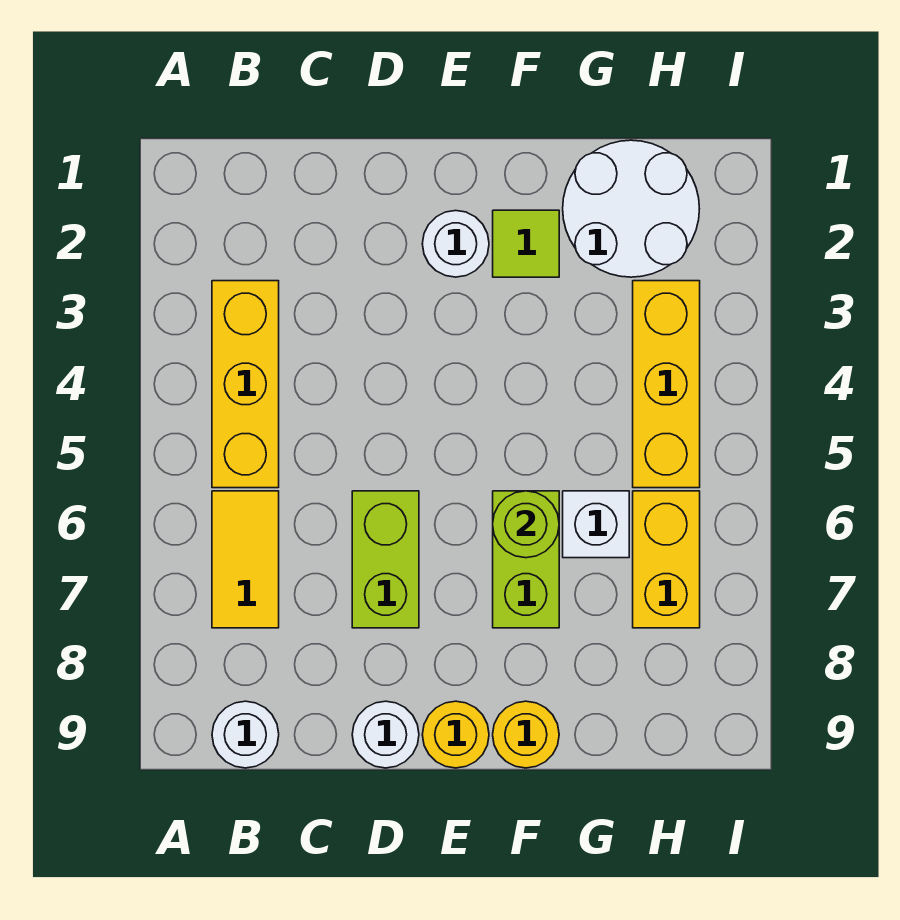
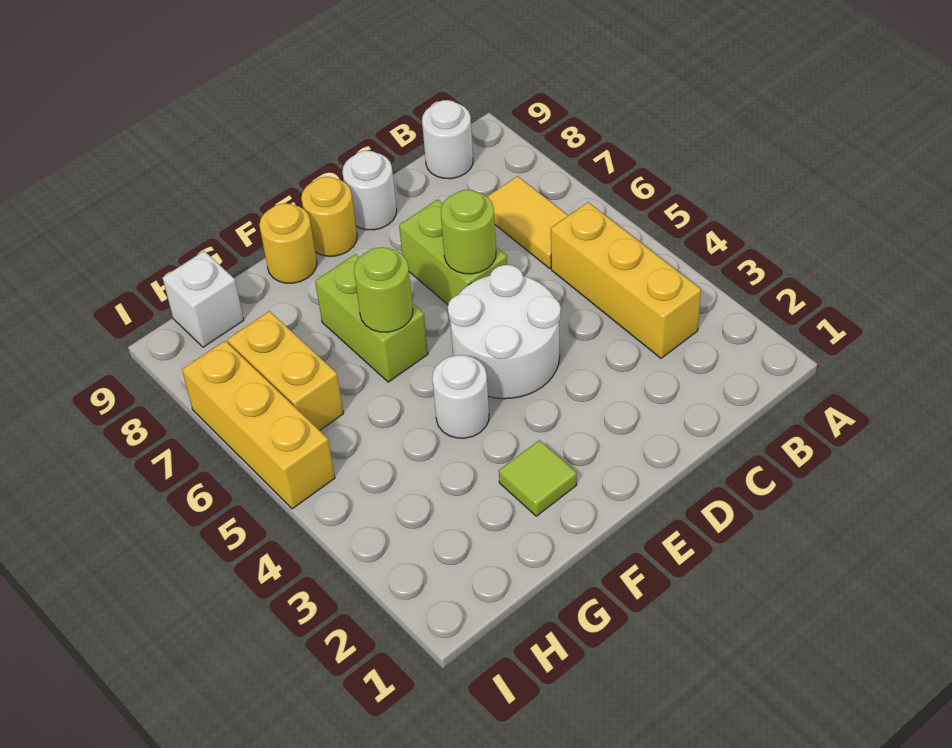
none -> lime 1x1 round brick [441,190,496,274]
white 1x1 round brick [422,211,489,277] -> white 1x1 round brick moved to [432,355,489,438]
white 2x2 round brick [563,140,699,277] -> white 2x2 round brick moved to [448,265,561,399]
white 1x1 brick [563,491,629,558] -> white 1x1 brick moved to [163,251,244,347]
yellow 1x3 brick [633,281,700,488] -> yellow 1x3 brick moved to [182,341,335,509]

